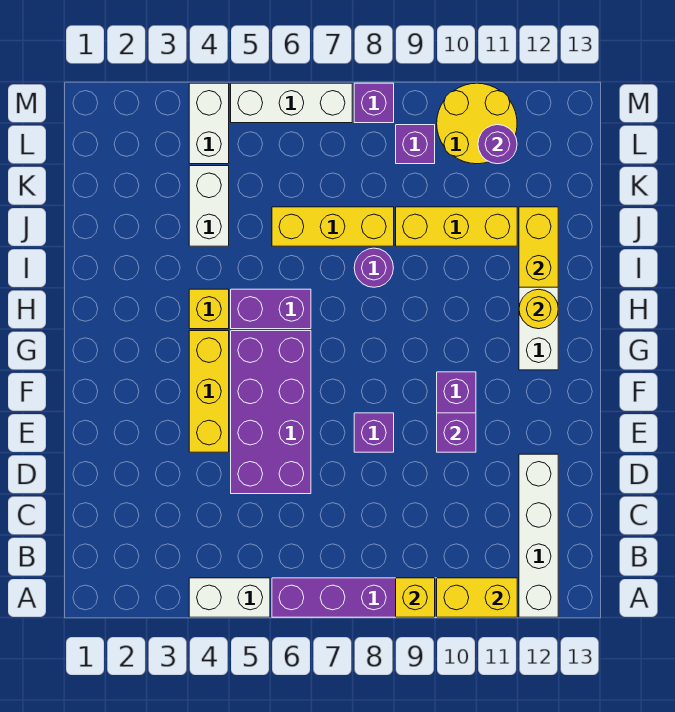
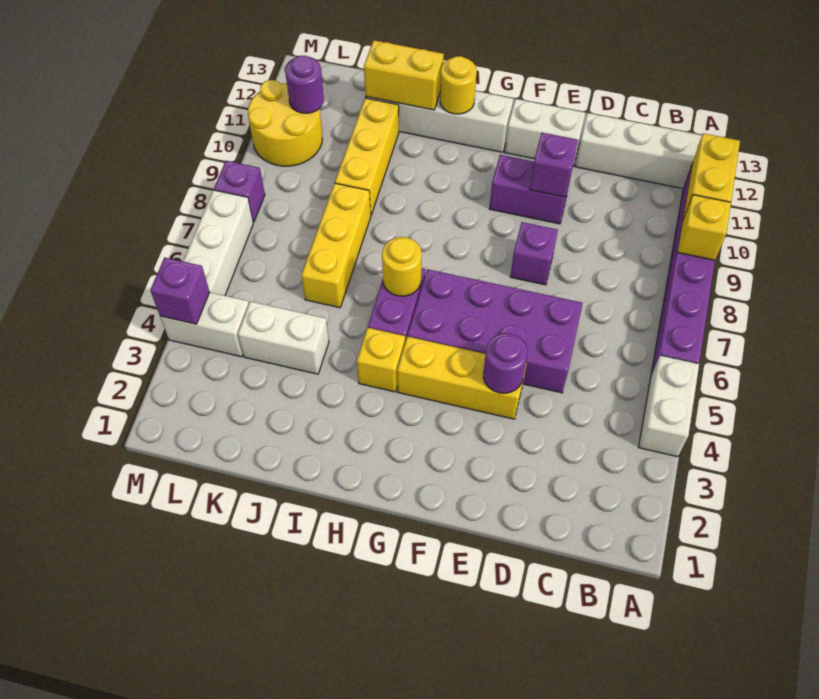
none -> white 1x2 brick [505,99,585,166]
none -> yellow 1x1 round brick [382,237,422,296]
purple 1x1 round brick [354,248,393,287] -> purple 1x1 round brick moved to [483,333,528,393]
purple 1x1 brick [396,125,435,164] -> purple 1x1 brick moved to [150,258,209,324]

